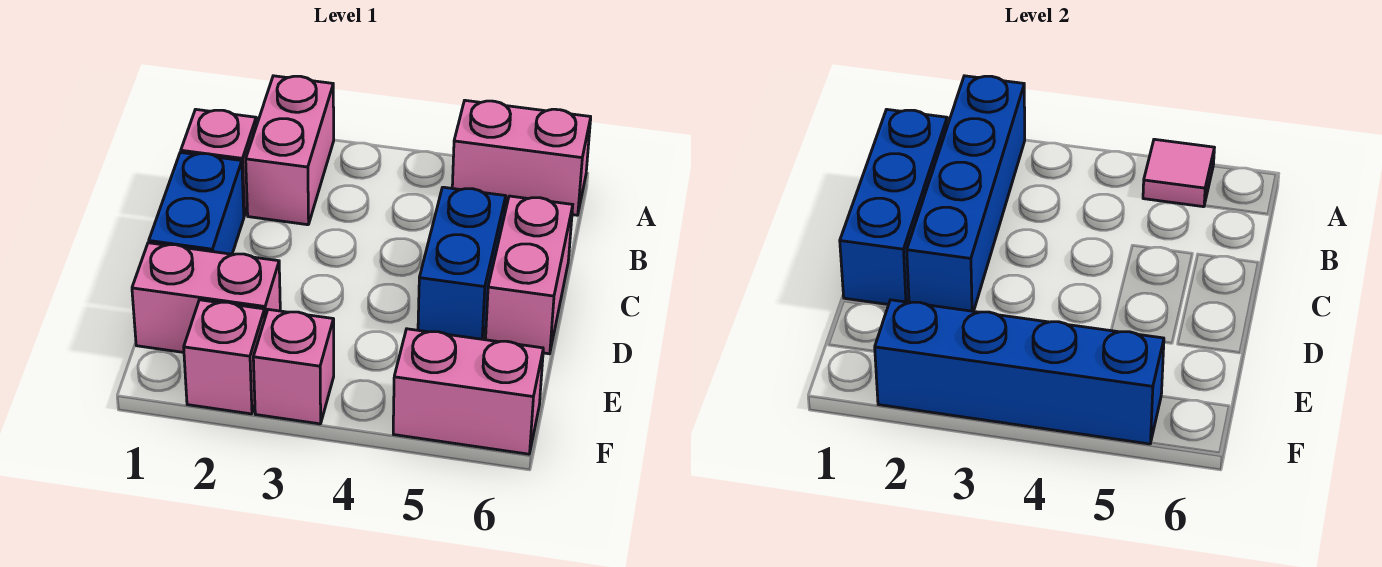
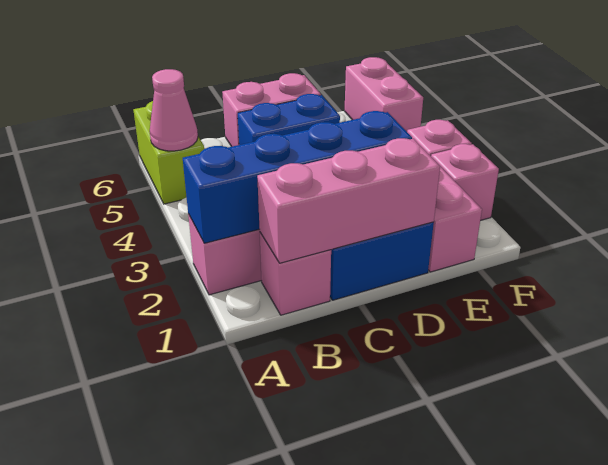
pink 1x2 brick [452,100,591,215] -> lime 1x2 brick [133,101,204,204]
pink 1x1 tile [1143,139,1214,207] -> pink 1x1 cone [150,69,198,151]
blue 1x3 brick [840,109,947,305] -> pink 1x3 brick [257,138,440,263]
blue 1x4 brick [875,300,1164,444] -> none

